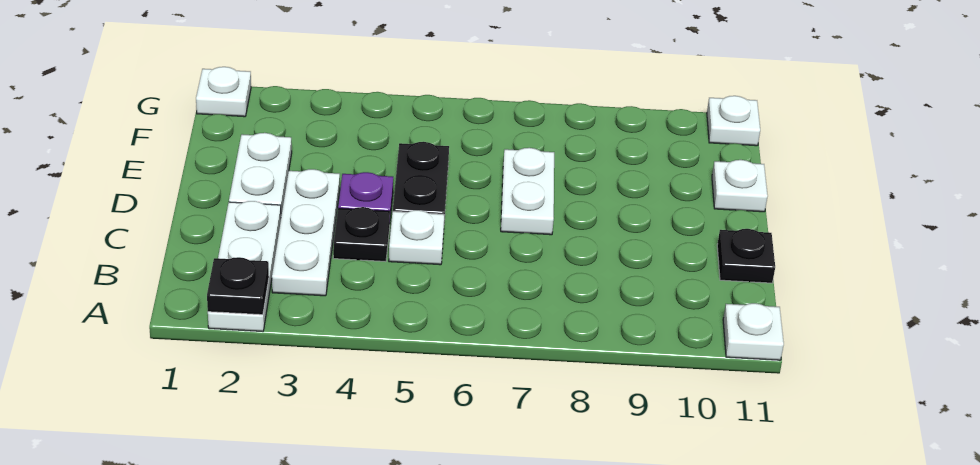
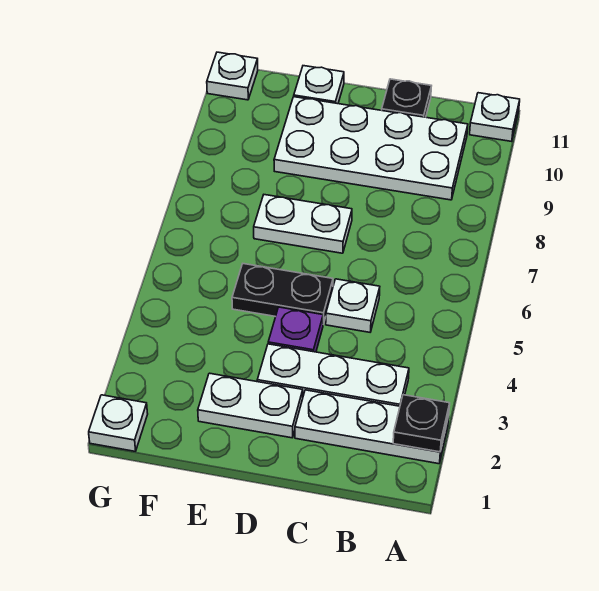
none -> white 2x4 plate [274,97,468,200]
black 1x1 plate [333,207,390,262] -> none

